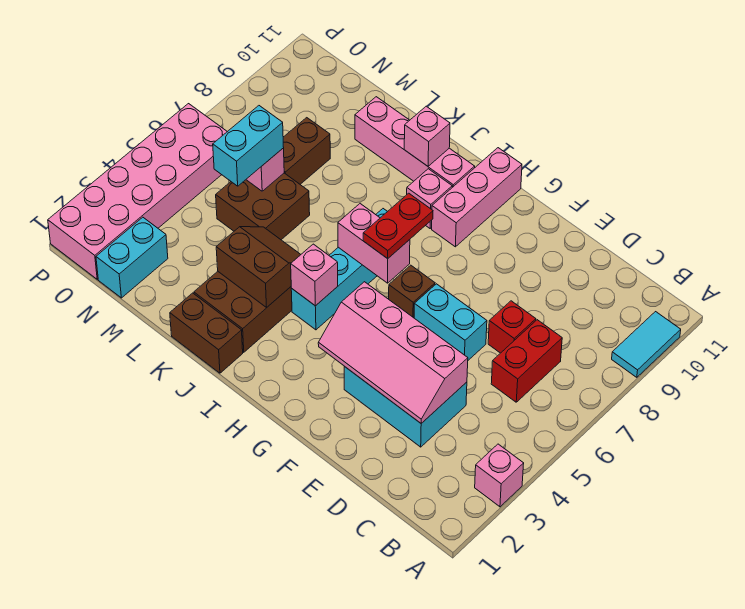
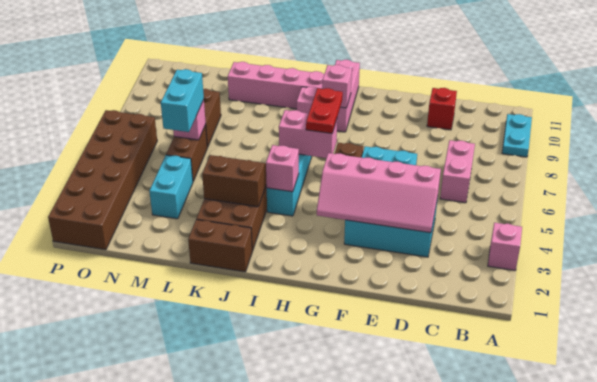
cyan 1x2 tile [612,312,681,377] -> cyan 1x2 plate [502,114,532,157]
red 1x2 brick [491,320,562,402] -> pink 1x2 brick [440,140,475,203]
red 1x1 brick [488,301,536,353] -> red 1x1 brick moved to [427,88,457,130]
pink 1x1 brick [404,106,450,166] -> pink 1x1 brick moved to [322,65,352,108]
brown 2x2 brick [216,173,310,240] -> brown 1x2 brick [166,125,207,181]
cyan 1x2 brick [96,217,168,298] -> cyan 1x2 brick moved to [149,155,193,219]
pink 2x6 brick [48,104,227,279] -> brown 2x6 brick [48,110,157,250]

